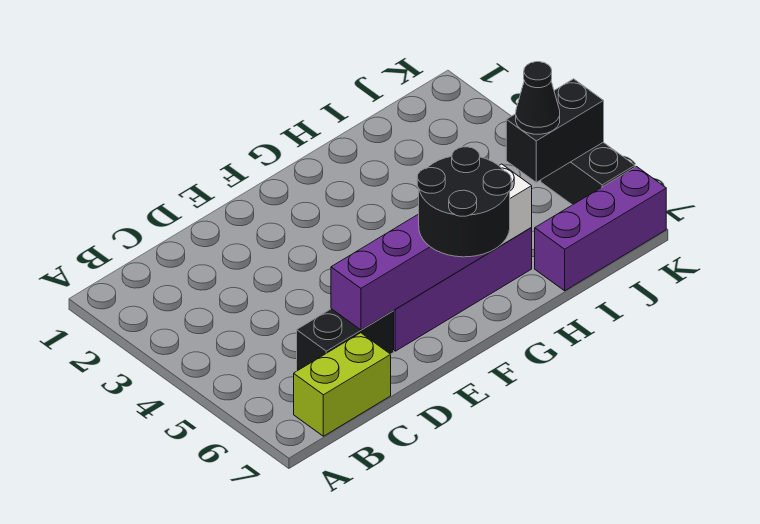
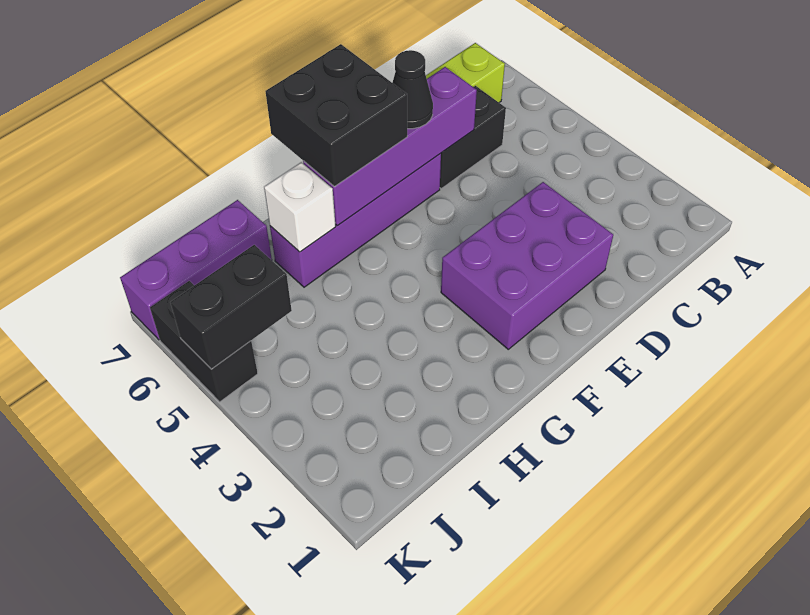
none -> purple 2x3 brick [441,182,613,349]
black 2x2 round brick [417,147,511,257] -> black 2x2 brick [265,44,407,186]
black 1x1 cone [516,62,560,134] -> black 1x1 cone moved to [392,50,433,129]

